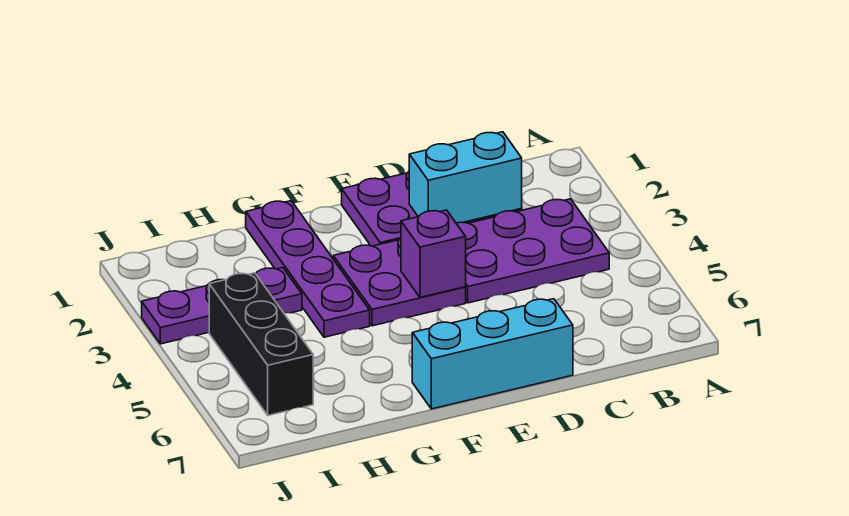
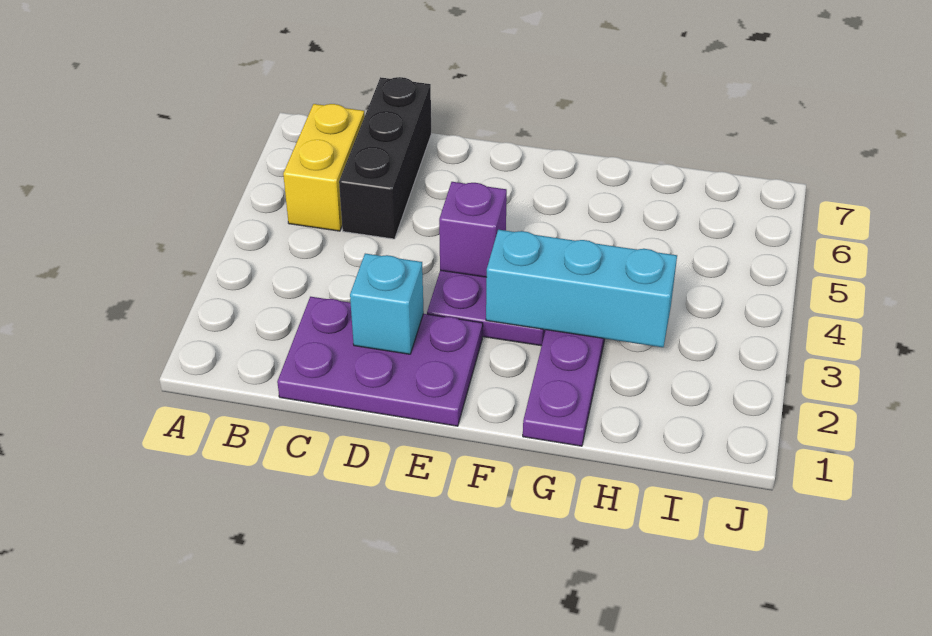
purple 2x3 plate [456,199,609,303] -> none
none -> yellow 1x2 brick [283,104,365,231]
cyan 1x2 brick [409,132,522,223] -> cyan 1x1 brick [350,254,424,354]
cyan 1x3 brick [412,299,573,409] -> cyan 1x3 brick moved to [486,230,677,347]
purple 1x3 plate [142,268,302,344] -> none
black 1x3 brick [209,273,313,416] -> black 1x3 brick moved to [339,77,431,239]

